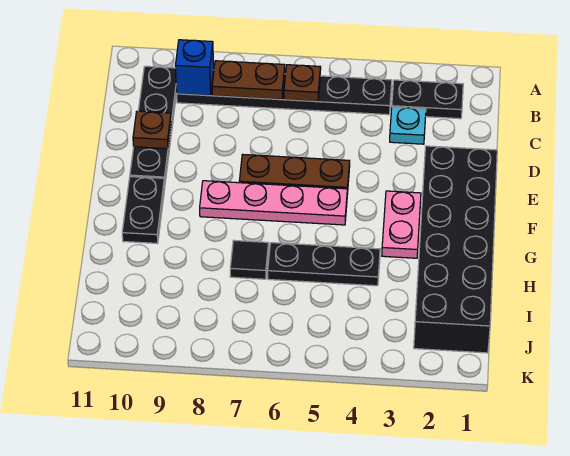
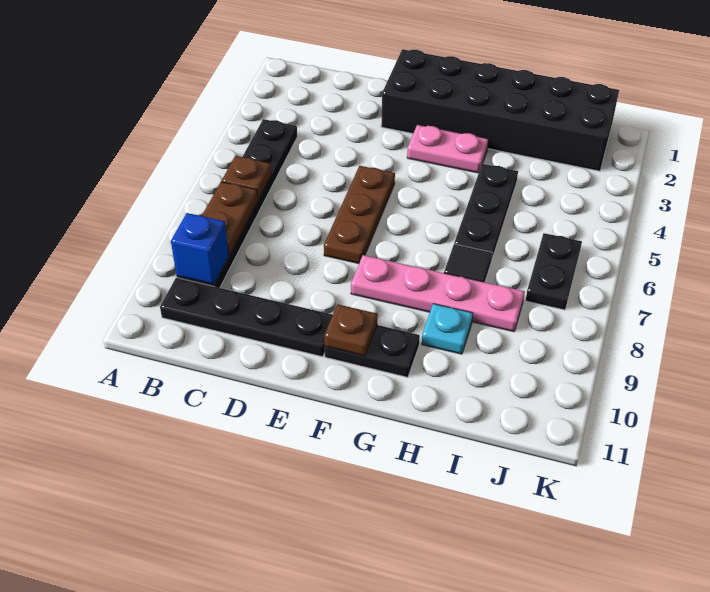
black 1x2 plate [392,80,463,119] -> black 1x2 plate moved to [526,233,582,310]
cyan 1x1 plate [390,107,426,144] -> cyan 1x1 plate moved to [422,304,473,354]
brown 1x1 plate [133,111,171,149] -> brown 1x1 plate moved to [324,304,378,356]
pink 1x4 plate [200,181,347,225] -> pink 1x4 plate turned to [351,255,525,332]

